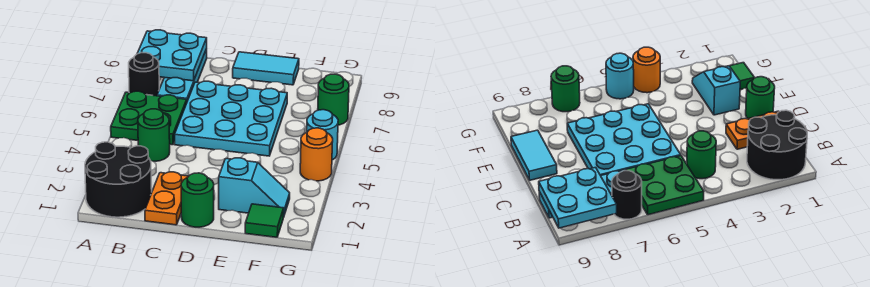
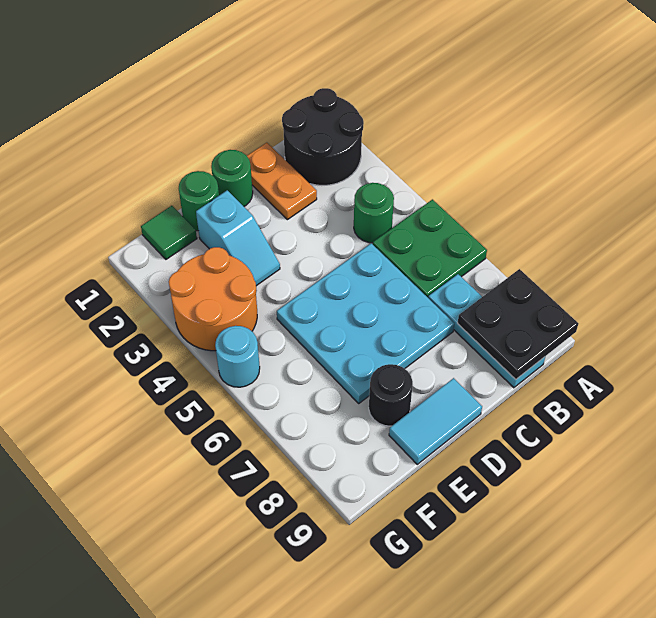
black 1x1 round brick [129,53,159,96] -> black 1x1 round brick moved to [369,364,413,426]
cyan 2x2 plate [137,30,207,81] -> black 2x2 plate [458,269,578,379]
cyan 1x2 slope [219,158,290,217] -> cyan 1x2 slope turned to [196,190,280,286]
orange 1x1 round brick [300,128,333,181] -> orange 2x2 round brick [169,247,257,351]
green 1x1 round brick [318,74,349,125] -> green 1x1 round brick moved to [179,171,219,231]

